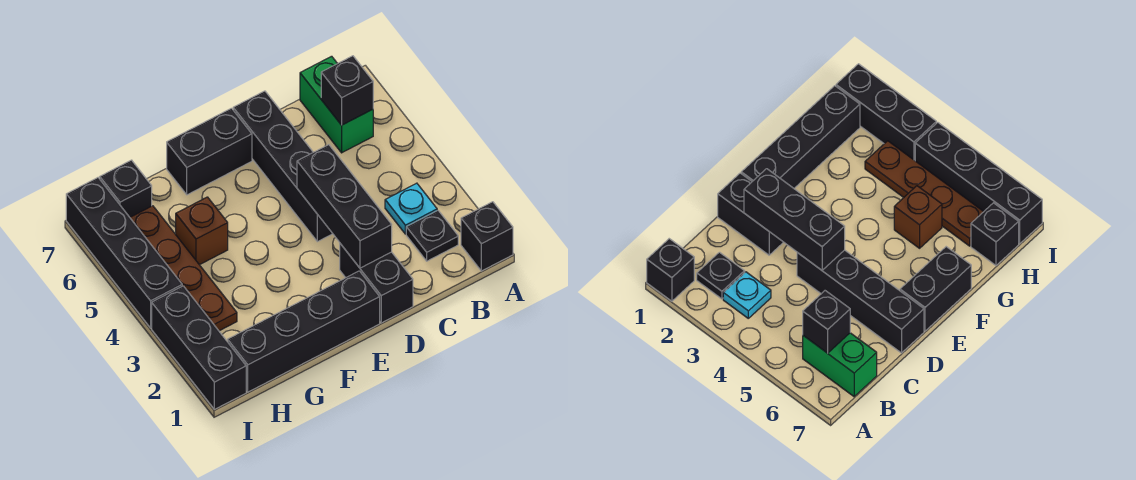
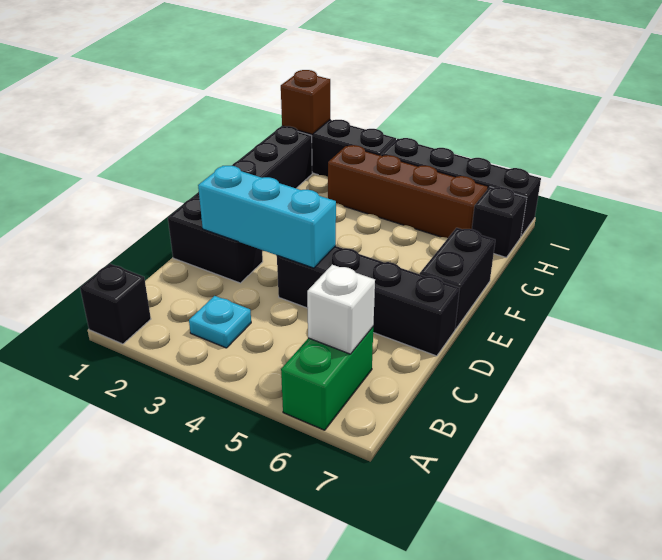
black 1x1 plate [406,210,458,261] -> none
green 1x2 brick [300,56,373,153] -> green 1x2 brick turned to [281,327,373,430]
black 1x1 brick [321,56,373,125] -> white 1x1 brick [307,265,375,354]
black 1x3 brick [297,145,392,268] -> cyan 1x3 brick [198,166,336,268]
brown 1x1 brick [176,197,228,265] -> brown 1x1 brick moved to [281,70,330,134]
brown 1x4 plate [130,206,237,331] -> brown 1x4 brick [328,145,488,238]

